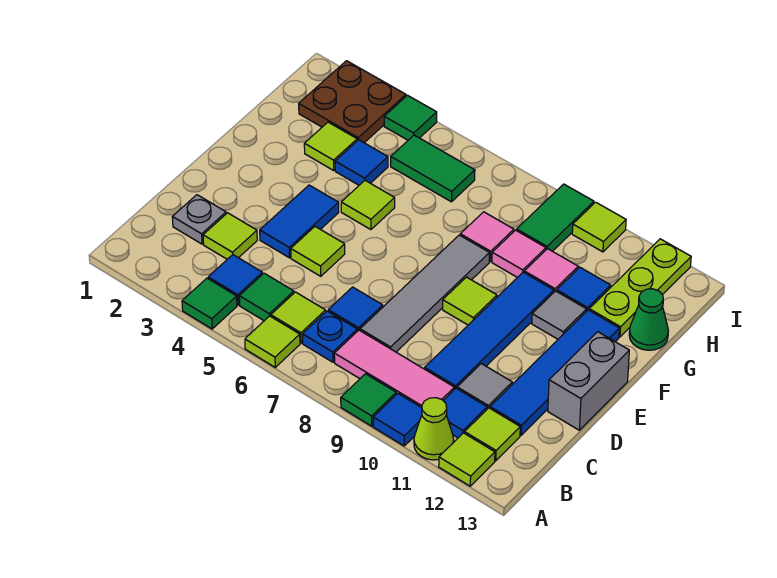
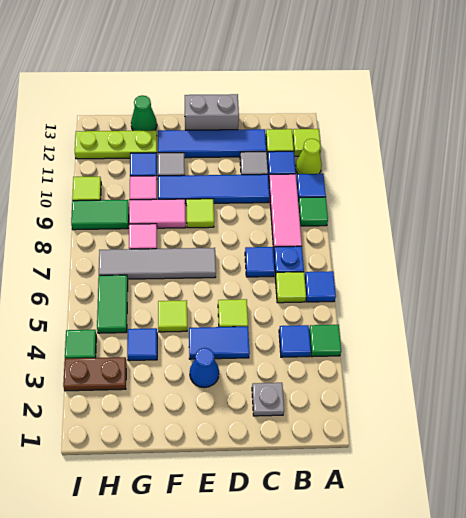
lime 1x1 tile [245,316,300,367] -> blue 1x1 tile [305,271,336,302]
green 1x1 tile [239,273,294,321] -> none
lime 1x1 tile [203,213,257,259] -> none
grey 1x4 tile [360,235,489,352] -> grey 1x4 tile moved to [99,248,216,279]
none -> blue 1x1 cone [190,348,219,388]
lime 1x1 tile [304,122,357,170] -> none
pink 1x1 tile [492,230,546,278] -> pink 1x2 tile [129,199,186,228]
brown 2x2 plate [299,61,406,143] -> brown 1x2 plate [63,357,126,391]

